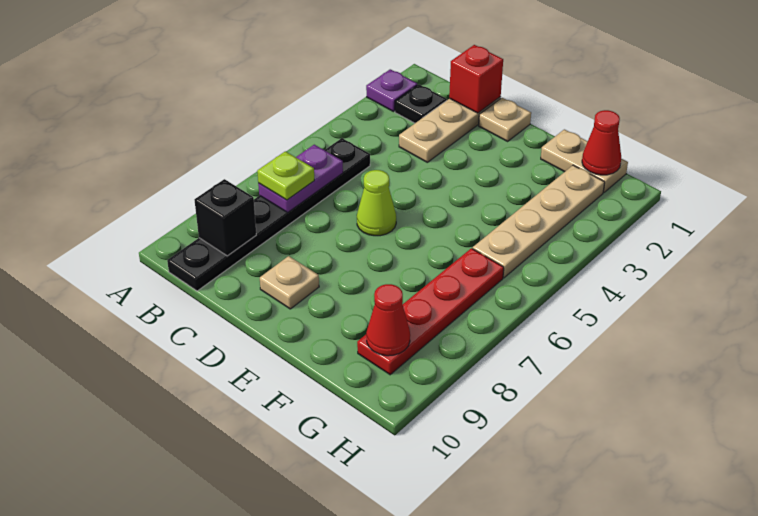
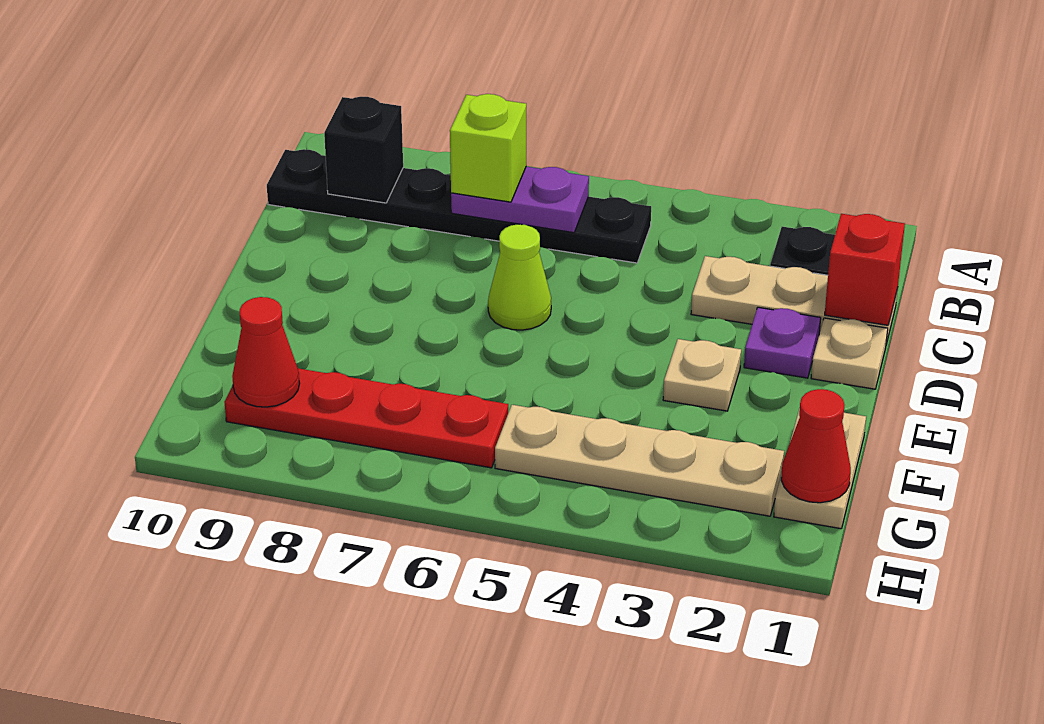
purple 1x1 plate [366,69,417,112] -> purple 1x1 plate moved to [744,307,821,378]
lime 1x1 plate [257,151,314,200] -> lime 1x1 brick [450,94,526,202]
tan 1x1 plate [260,256,319,309] -> tan 1x1 plate moved to [663,339,741,411]

